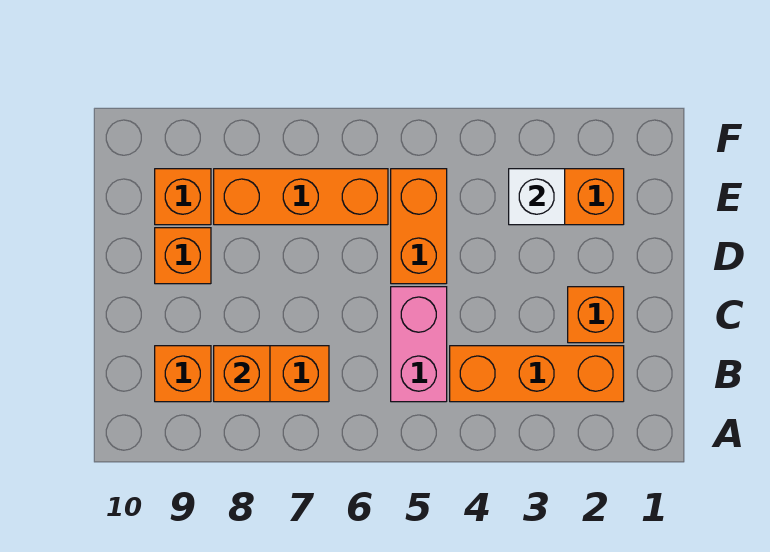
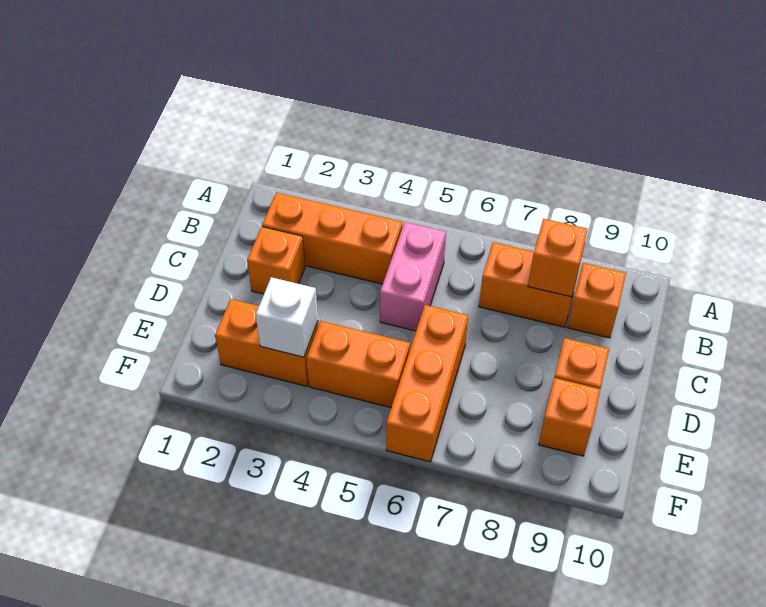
orange 1x2 brick [391,169,447,284] -> orange 1x2 brick turned to [306,321,410,408]
orange 1x3 brick [214,169,388,225] -> orange 1x3 brick turned to [386,305,468,462]

